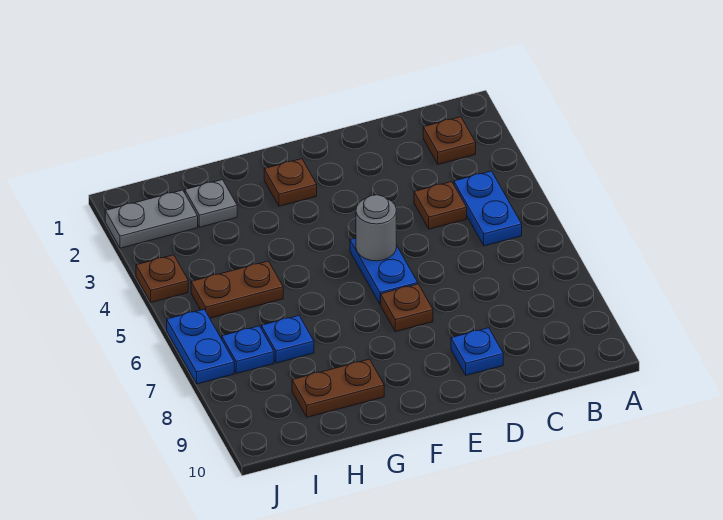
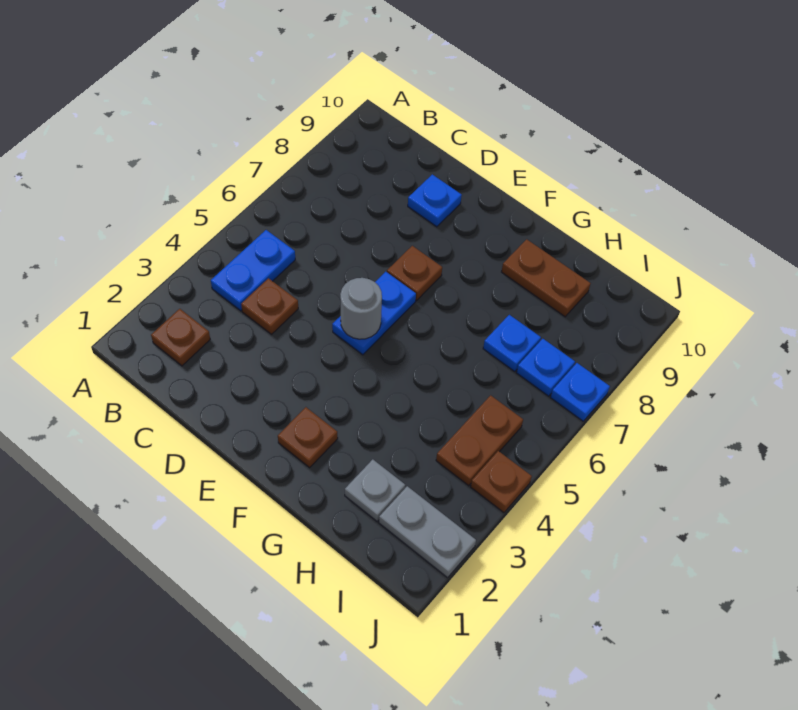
brown 1x2 plate [191,261,283,318] -> brown 1x2 plate turned to [436,395,523,486]
blue 1x2 plate [167,309,234,384] -> blue 1x1 plate [551,363,610,421]

